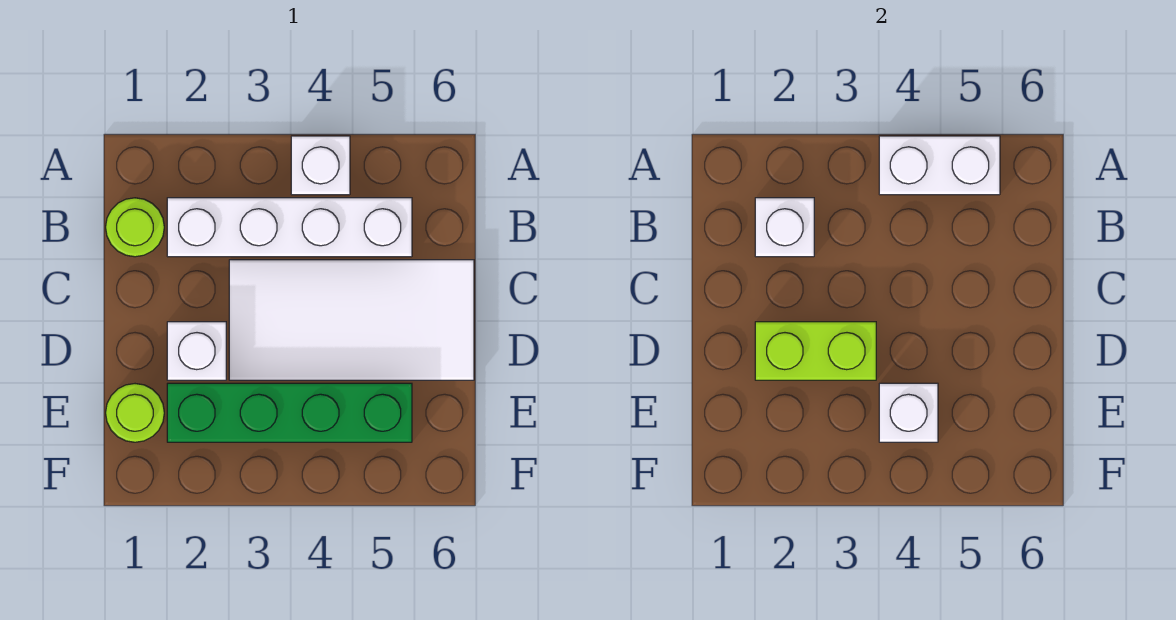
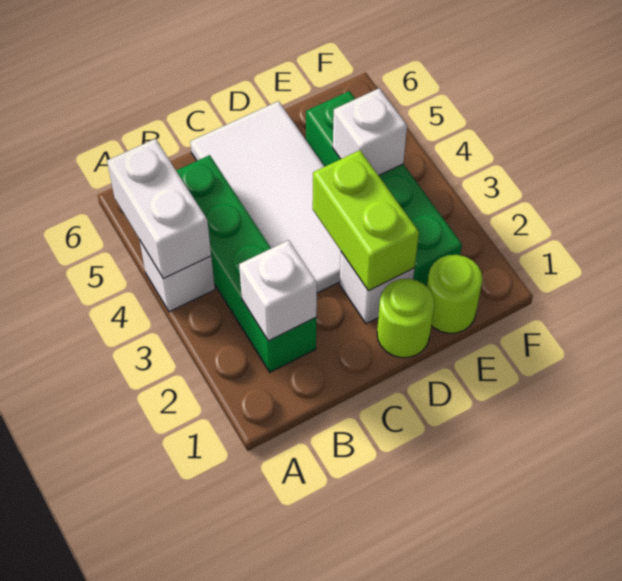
lime 1x1 round brick [106,198,164,257] -> lime 1x1 round brick moved to [377,279,434,358]
white 1x4 brick [167,198,412,257] -> green 1x4 brick [176,155,316,372]

